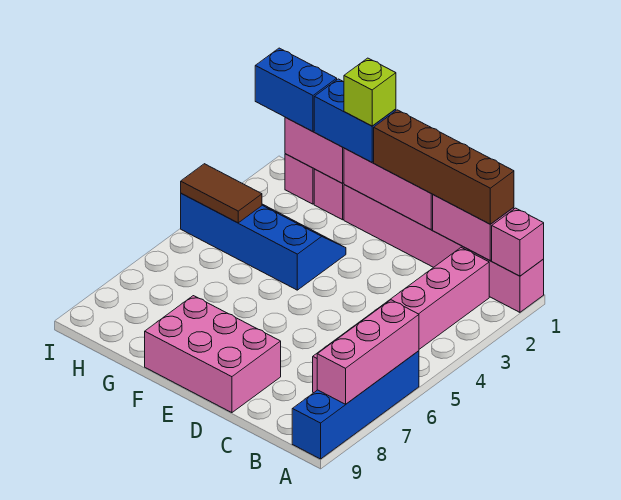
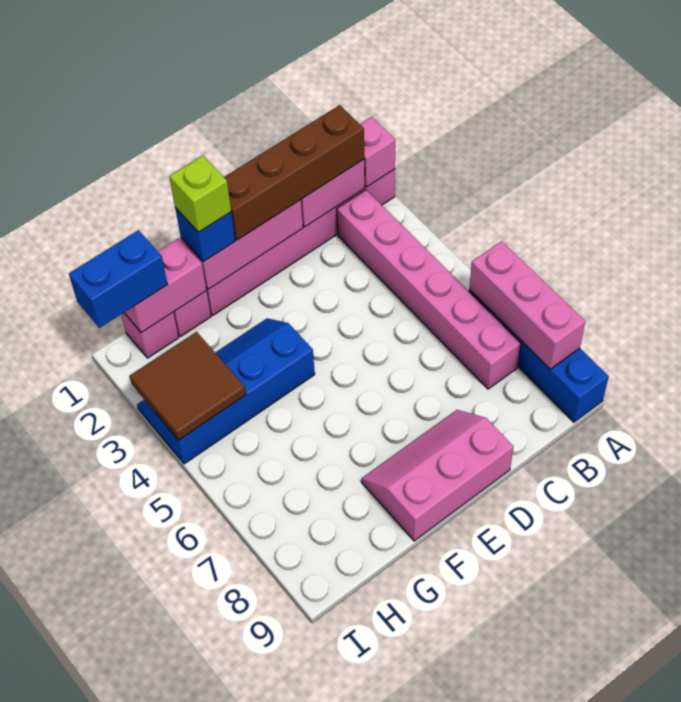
pink 2x3 brick [145,296,281,413] -> pink 2x3 slope [362,410,513,541]
blue 1x2 brick [314,79,396,162] -> blue 1x1 brick [175,208,235,262]
brown 1x2 tile [181,164,262,223] -> brown 2x2 tile [129,332,246,440]

